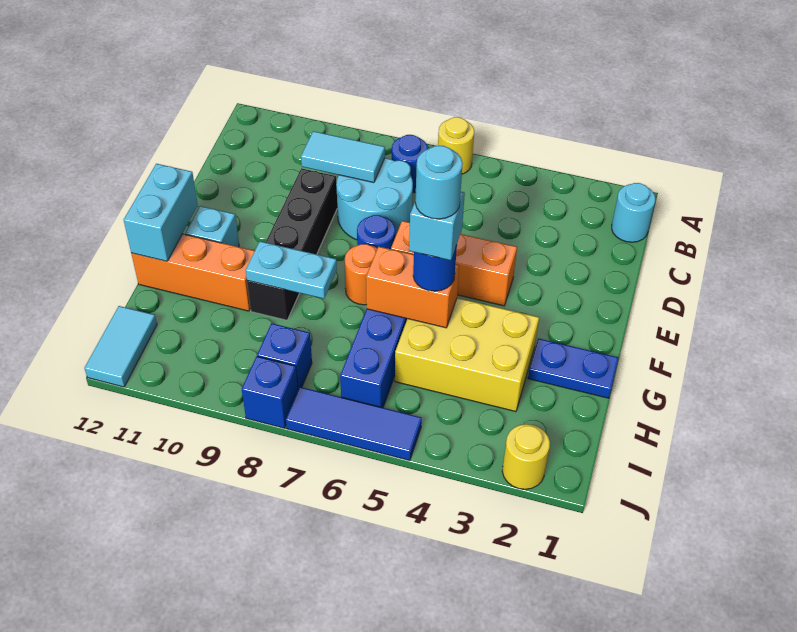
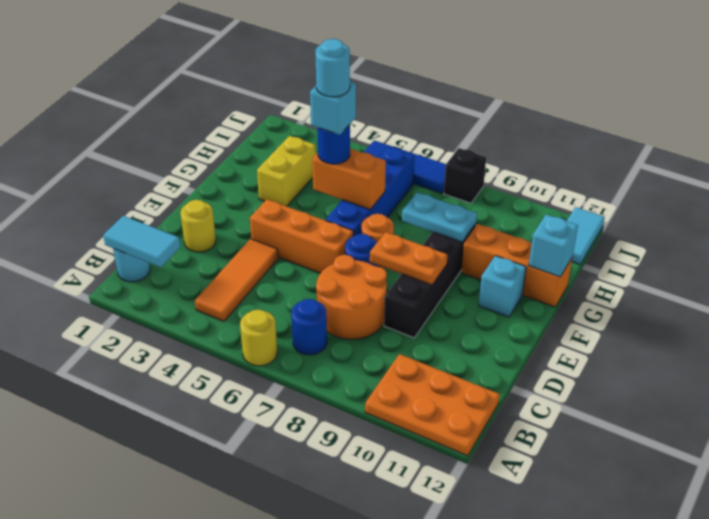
none -> orange 2x3 plate [365,354,500,456]
none -> orange 1x3 tile [195,239,278,321]
cyan 2x2 round brick [336,158,413,240] -> orange 2x2 round brick [316,255,387,339]
cyan 1x2 tile [301,131,385,183] -> cyan 1x2 tile moved to [103,216,180,267]
none -> orange 1x2 plate [370,232,447,285]
cyan 1x2 brick [124,164,198,261] -> cyan 1x1 brick [529,215,578,277]
blue 1x2 plate [528,338,618,398] -> none
yellow 2x3 brick [395,298,539,412] -> yellow 1x2 brick [257,136,316,206]
blue 1x1 brick [257,323,312,389] -> none
yellow 1x1 round brick [502,424,550,489] -> yellow 1x1 round brick moved to [180,200,216,252]
blue 1x1 brick [242,356,298,428] -> black 1x1 brick [444,148,486,203]

